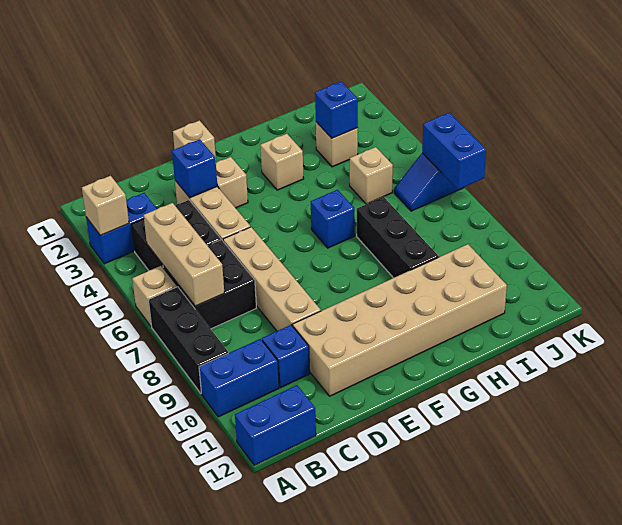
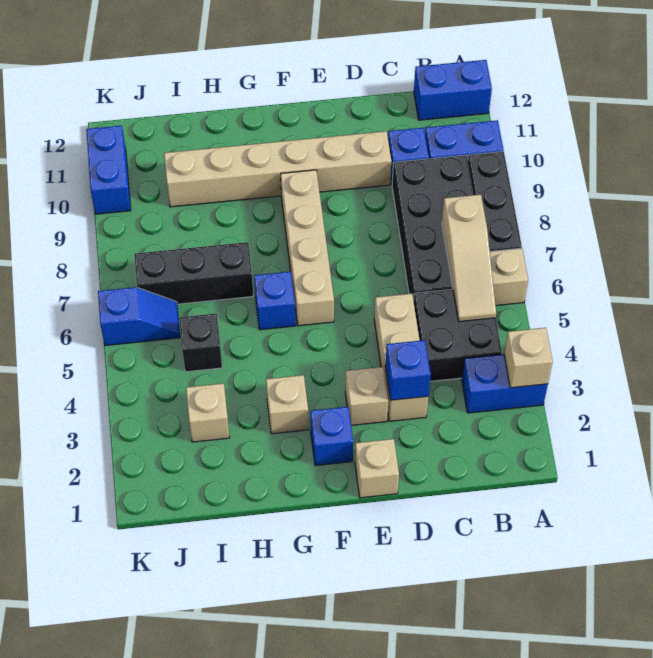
tan 1x3 brick [144,203,224,306] -> tan 1x3 slope [442,195,496,322]
black 2x2 brick [163,240,256,329] -> black 2x4 brick [392,155,474,301]
tan 1x4 brick [223,227,321,331] -> tan 1x4 brick moved to [281,170,334,326]
tan 2x6 brick [293,244,507,396] -> tan 1x6 brick [164,131,391,207]
black 1x3 brick [357,197,439,278] -> black 1x3 brick turned to [134,242,253,304]
blue 1x1 brick [315,82,358,138] -> blue 1x1 brick moved to [310,407,353,466]
tan 1x1 brick [350,147,393,204] -> black 1x1 brick [179,314,222,372]
blue 1x2 brick [422,113,486,189] -> blue 1x2 brick moved to [86,126,131,214]

